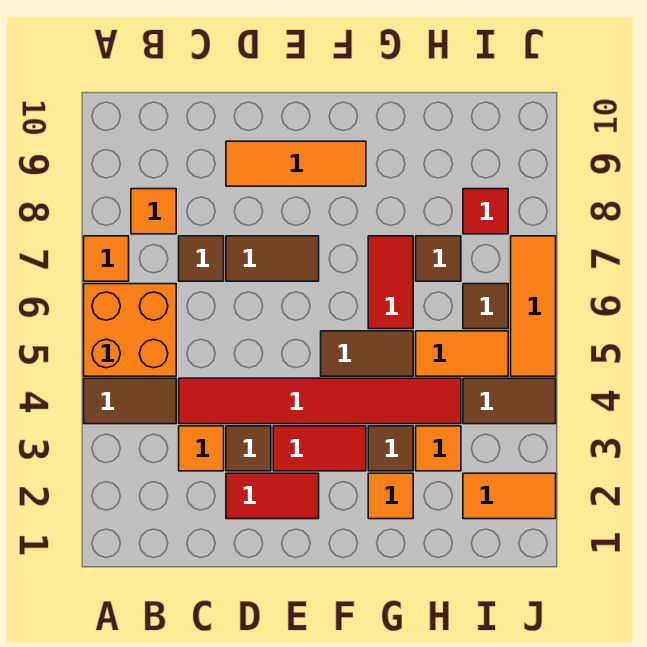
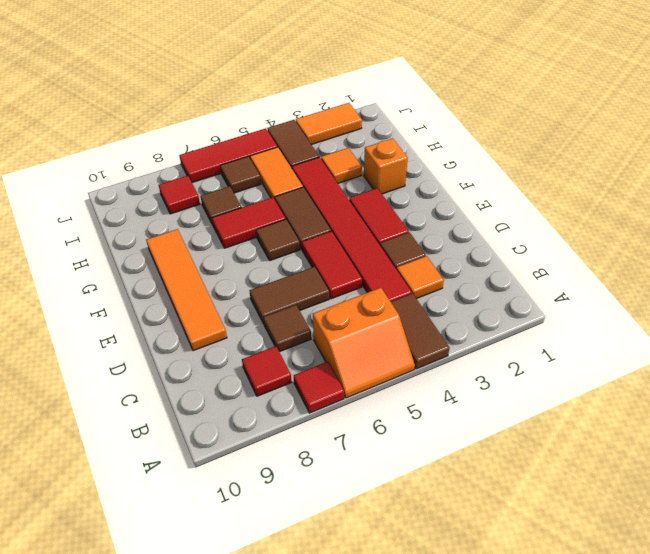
orange 2x2 brick [84,284,176,376] -> orange 2x2 slope [313,288,415,398]
orange 1x1 tile [84,236,129,281] -> red 1x1 tile [294,362,344,413]
orange 1x1 tile [131,189,176,234] -> red 1x1 tile [242,346,292,396]
red 1x2 tile [226,473,319,519] -> red 1x2 tile moved to [302,231,362,299]
brown 1x2 tile [226,236,319,281] -> brown 1x2 tile turned to [250,267,329,324]
orange 1x3 tile [226,141,366,186] -> orange 1x4 tile [146,229,227,351]
orange 1x1 tile [368,473,413,519] -> orange 1x1 brick [364,138,408,194]
brown 1x1 tile [368,426,413,471] -> brown 1x1 tile moved to [256,219,300,261]
orange 1x2 tile [463,473,556,519] -> orange 1x2 tile turned to [296,103,362,145]
orange 1x3 tile [511,236,556,376] -> red 1x3 tile [179,128,277,183]

